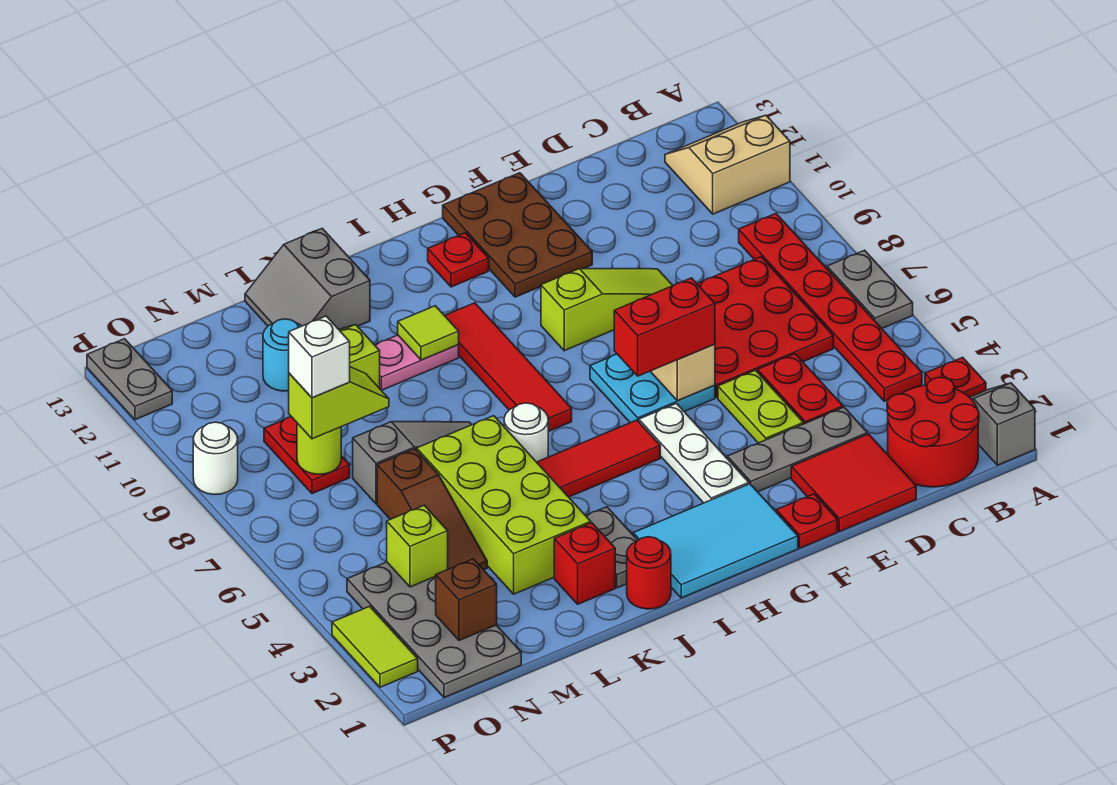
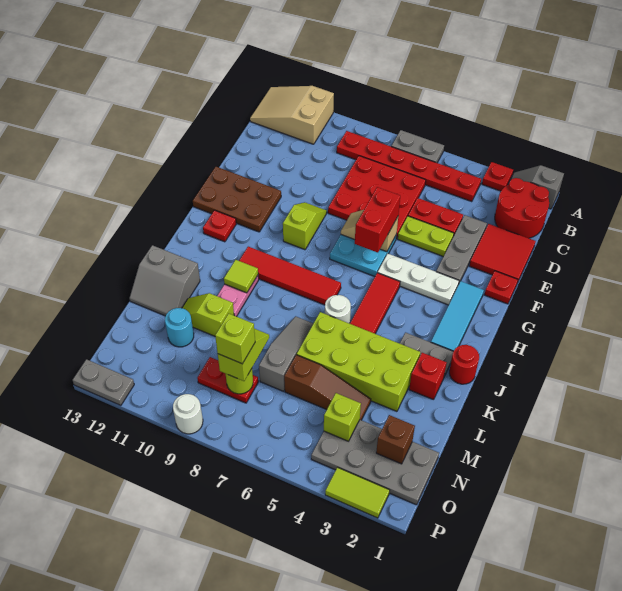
tan 2x2 slope [665,115,790,214] -> tan 2x3 slope [250,86,334,144]
lime 1x3 slope [541,269,673,351] -> lime 1x2 slope [283,202,327,250]
cyan 2x3 tile [633,484,798,598] -> cyan 1x3 tile [431,281,484,351]
white 1x1 brick [289,316,350,398] -> lime 1x1 brick [215,313,255,364]

